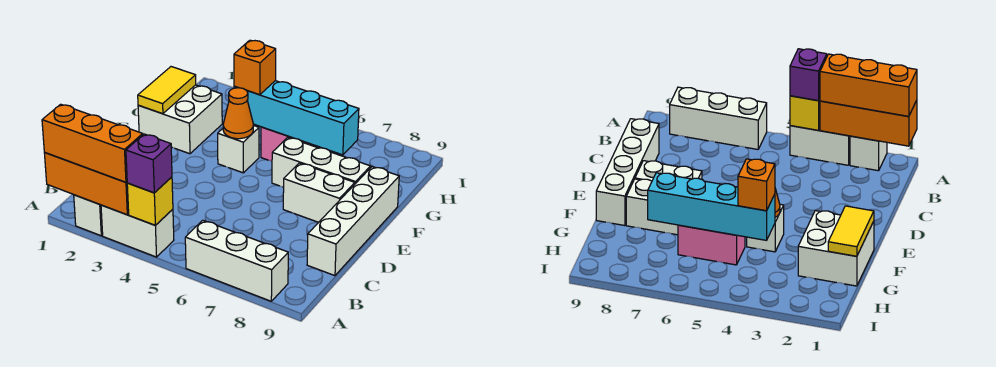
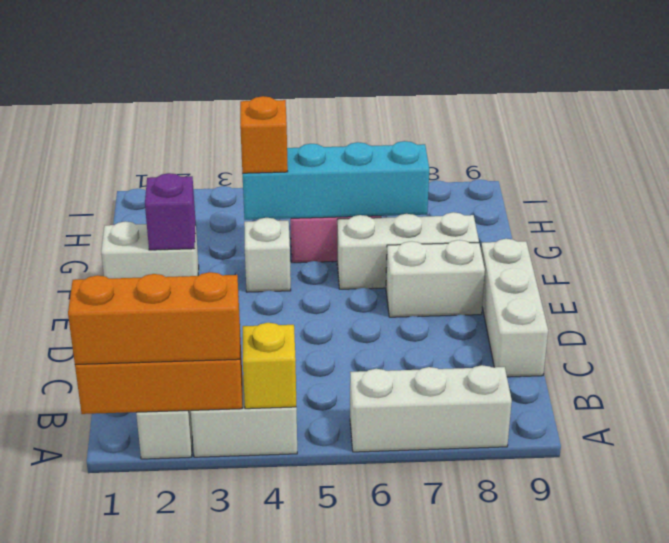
purple 1x1 brick [126,134,172,193] -> purple 1x1 brick moved to [145,173,196,250]
white 1x4 brick [307,167,399,276] -> white 1x3 brick [481,239,548,377]
white 2x2 brick [138,85,222,154] -> white 1x2 brick [101,221,199,278]
yellow 1x2 tile [138,67,196,114] -> none
orange 1x1 cone [223,88,253,139] -> none

